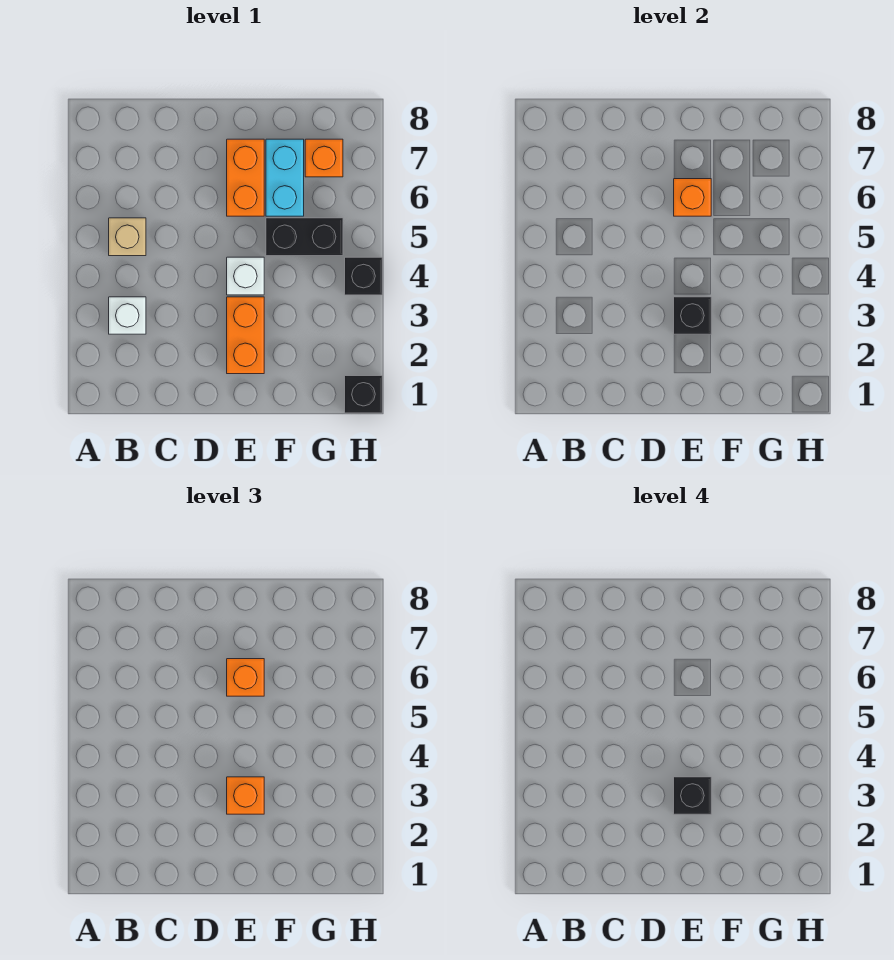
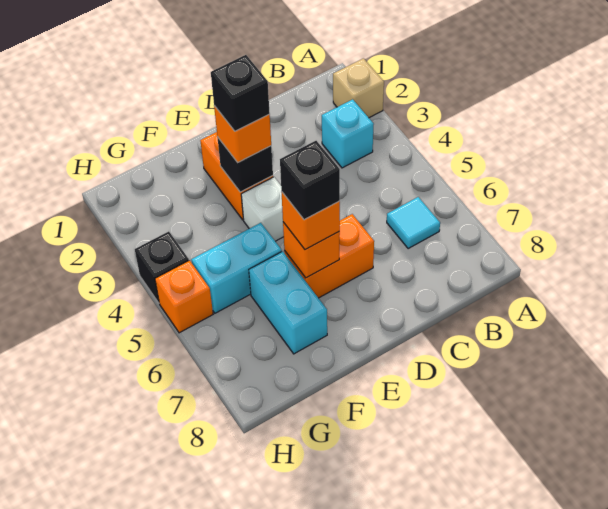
white 1x1 brick [109,297,146,334] -> cyan 1x1 brick [322,99,374,168]
tan 1x1 brick [109,218,146,256] -> tan 1x1 brick moved to [333,58,384,118]
none -> cyan 1x1 tile [387,197,440,249]
orange 1x2 brick [227,139,264,216] -> orange 1x2 brick turned to [284,214,374,298]
black 1x2 brick [266,218,343,256] -> cyan 1x2 brick [191,223,282,313]
orange 1x1 brick [305,139,343,177] -> orange 1x1 brick moved to [155,260,213,333]
black 1x1 brick [345,376,382,413] -> black 1x1 brick moved to [280,141,340,220]

